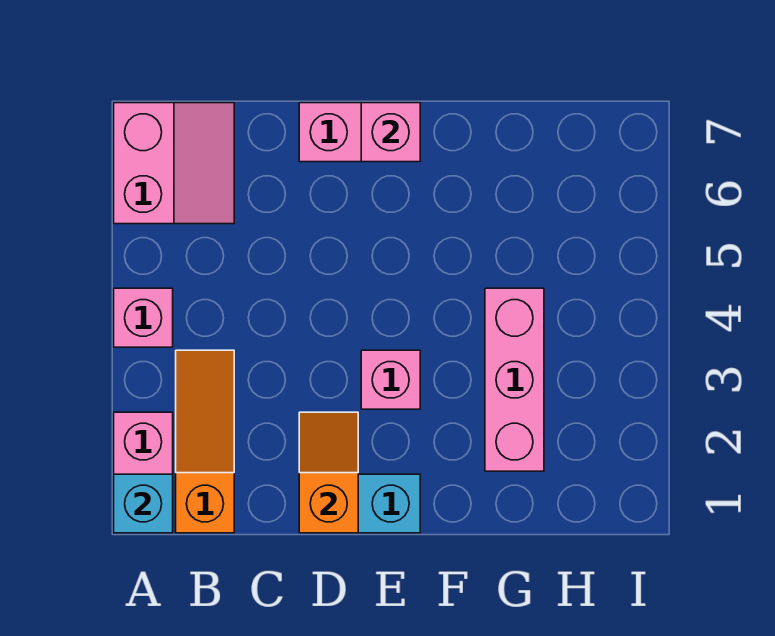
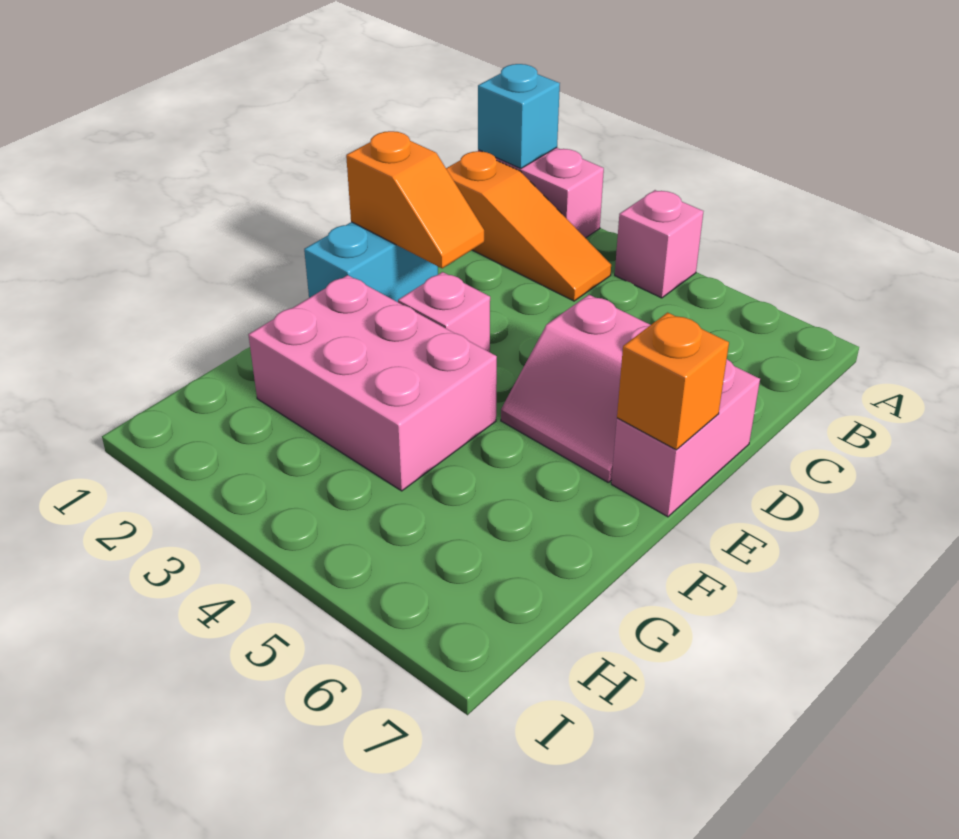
pink 2x2 slope [114,103,234,224] -> pink 2x2 slope moved to [501,295,650,482]
pink 1x1 brick [361,103,420,162] -> orange 1x1 brick [617,313,729,450]
pink 1x3 brick [485,288,544,471] -> pink 2x3 brick [248,275,497,491]

